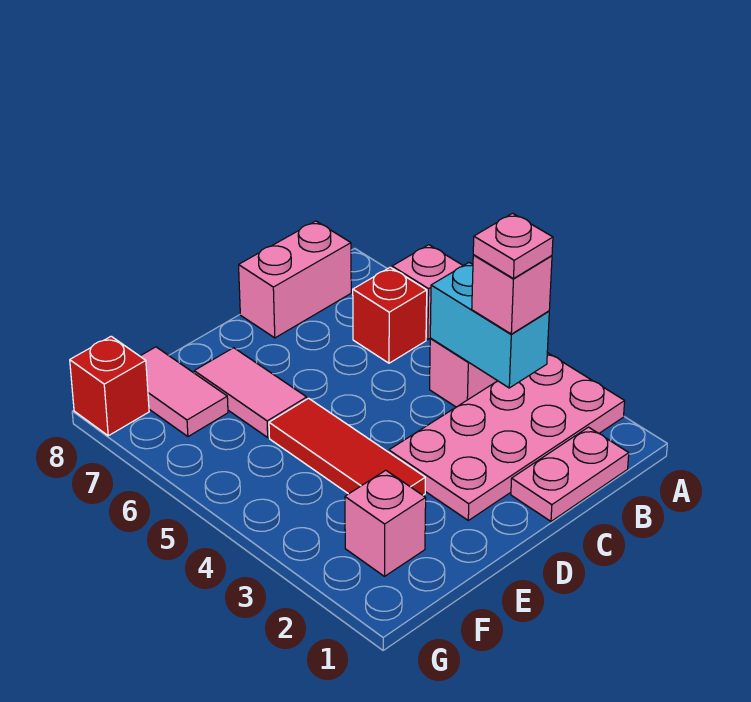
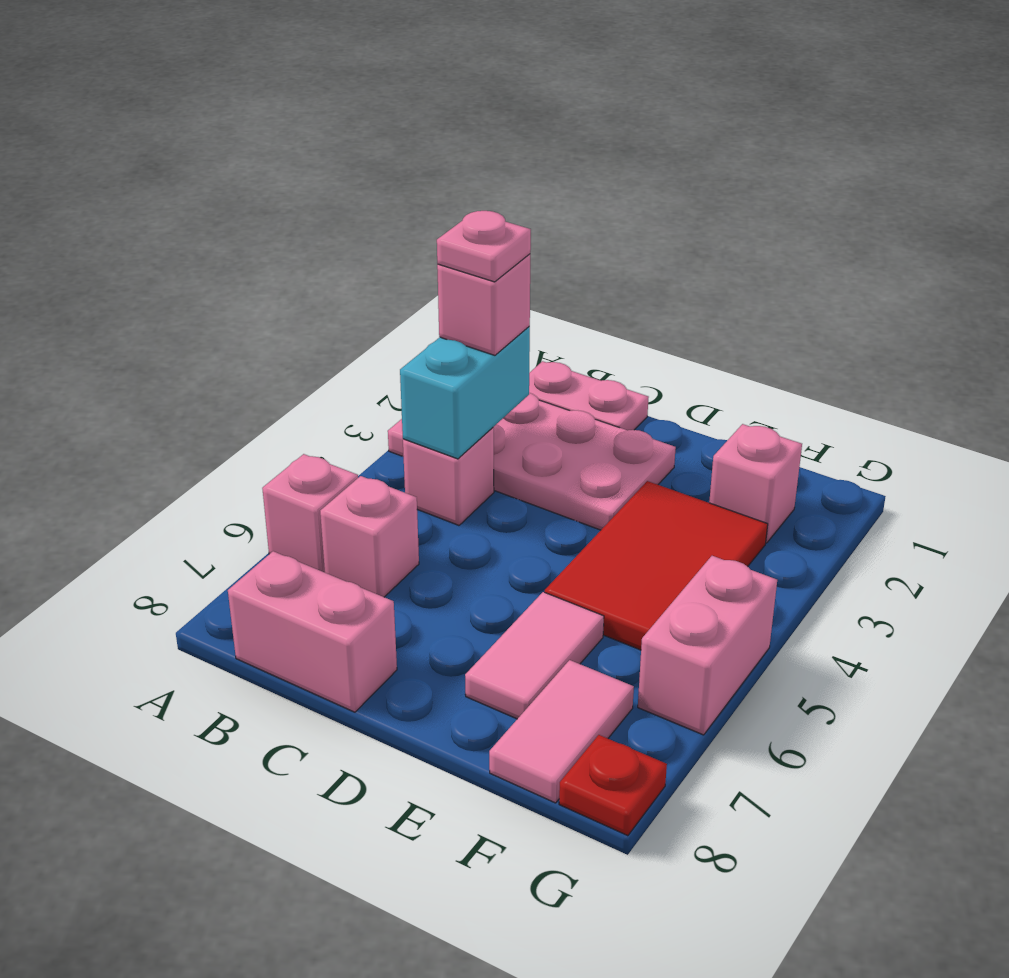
red 1x1 brick [353,267,427,363] -> pink 1x1 brick [320,476,419,597]
red 1x3 tile [269,398,425,495] -> red 2x3 tile [545,481,768,650]
none -> pink 1x2 brick [638,556,777,735]
red 1x1 brick [70,336,149,436] -> red 1x1 plate [559,735,667,836]

